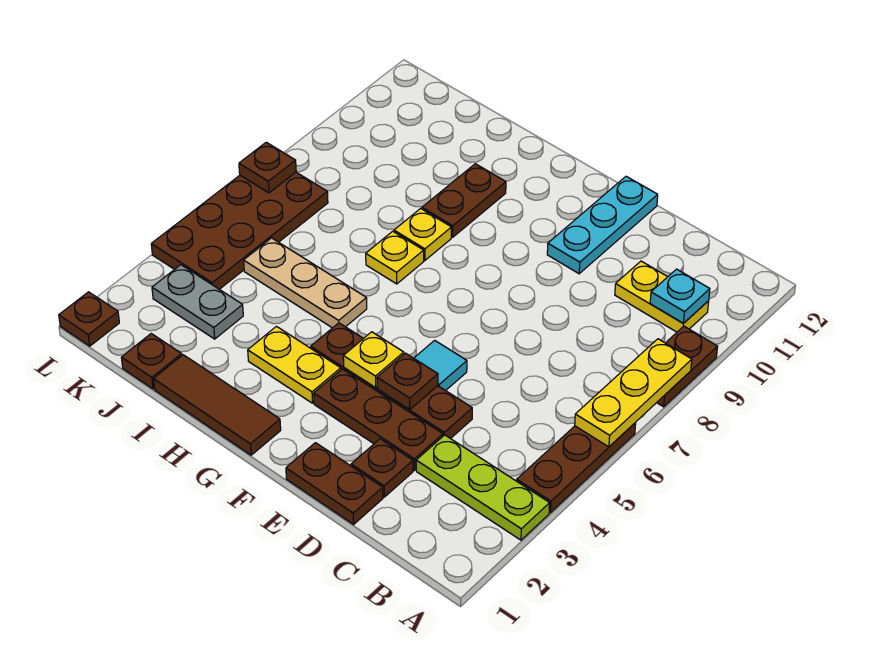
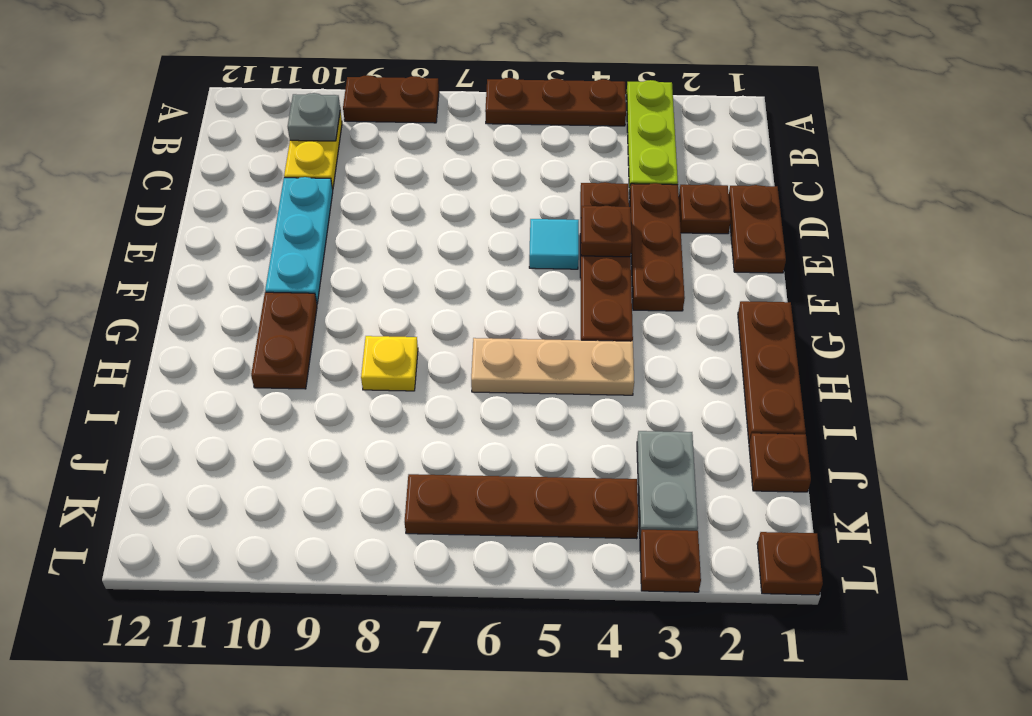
yellow 1x3 plate [575,339,692,447] -> none
cyan 1x1 plate [650,269,710,323] -> grey 1x1 plate [288,93,340,141]
cyan 1x3 plate [547,176,658,274] -> cyan 1x3 plate turned to [265,177,333,303]
yellow 1x1 plate [343,332,404,388] -> none
brown 1x3 tile [153,355,281,455] -> brown 1x3 plate [738,301,806,443]
yellow 1x2 plate [248,326,341,403] -> none
tan 1x3 plate [244,238,367,328] -> tan 1x3 plate turned to [471,338,634,395]
yellow 1x1 plate [366,231,424,284] -> none
brown 1x2 plate [422,164,506,237] -> brown 1x2 plate turned to [251,292,317,389]
brown 2x4 plate [151,172,328,289] -> brown 1x4 plate [405,474,638,539]
brown 1x1 plate [239,142,296,193] -> brown 1x1 plate moved to [640,530,701,592]

